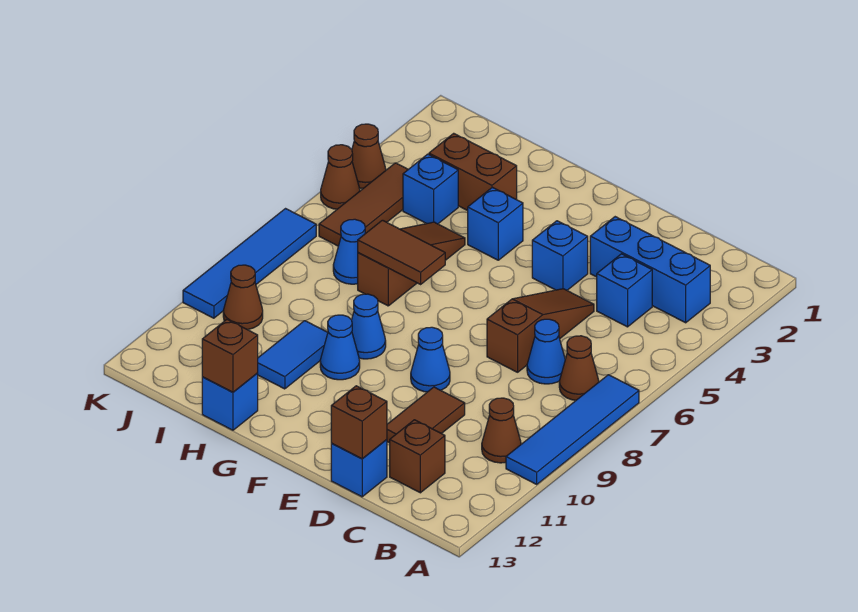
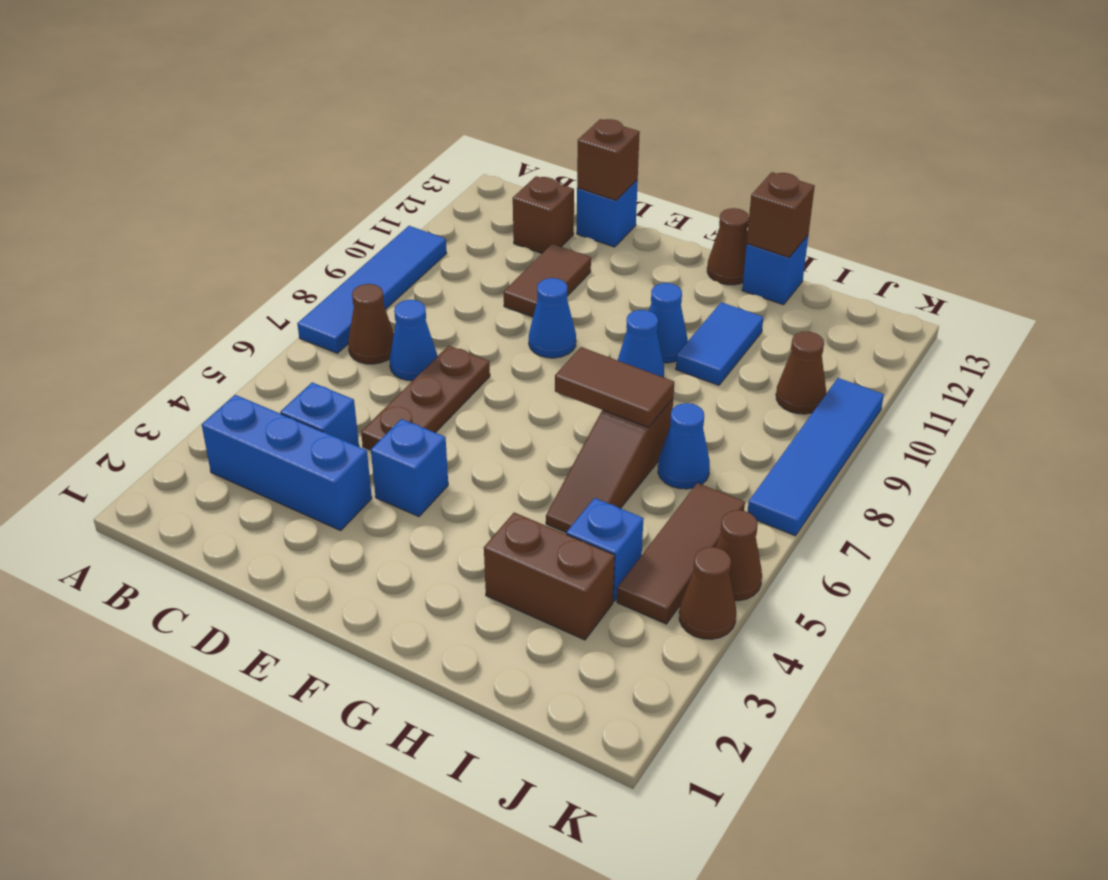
brown 1x1 cone [482,398,521,463] -> brown 1x1 cone moved to [707,208,749,285]
brown 1x3 slope [487,289,594,372] -> brown 1x3 plate [361,346,490,450]
blue 1x1 brick [468,187,523,260] -> none

